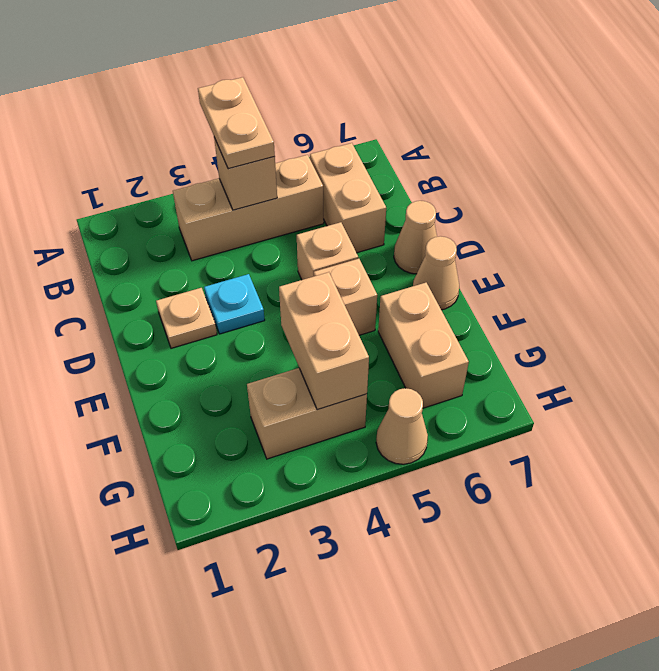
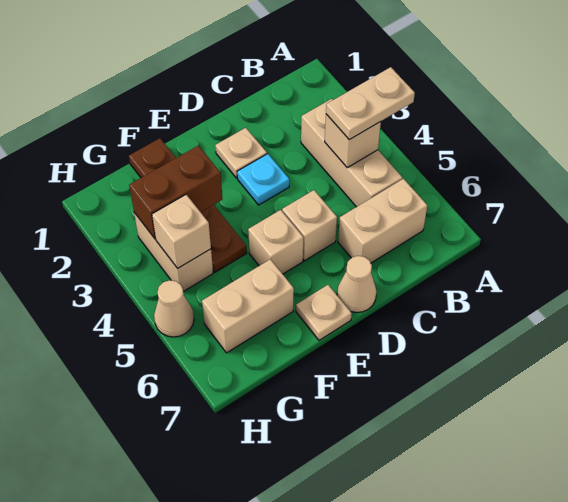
tan 1x1 cone [413,236,459,310] -> tan 1x1 plate [296,285,352,340]
none -> brown 1x4 plate [129,138,247,272]
none -> brown 1x2 brick [129,146,222,239]
tan 1x2 brick [279,272,369,410] -> tan 1x1 brick [152,195,211,268]

